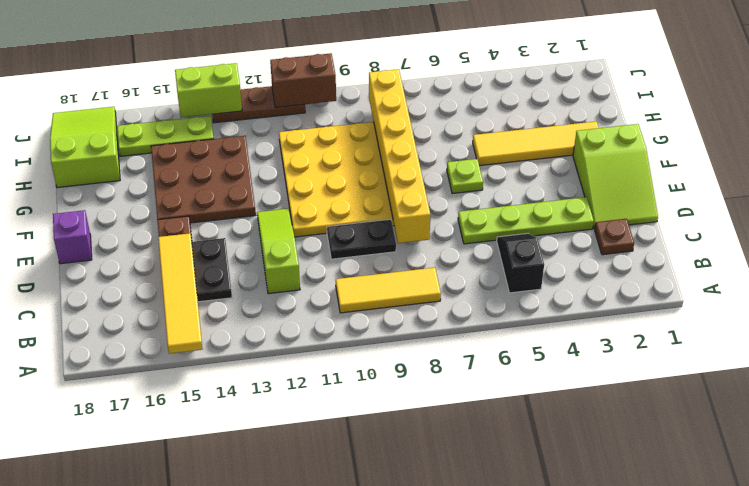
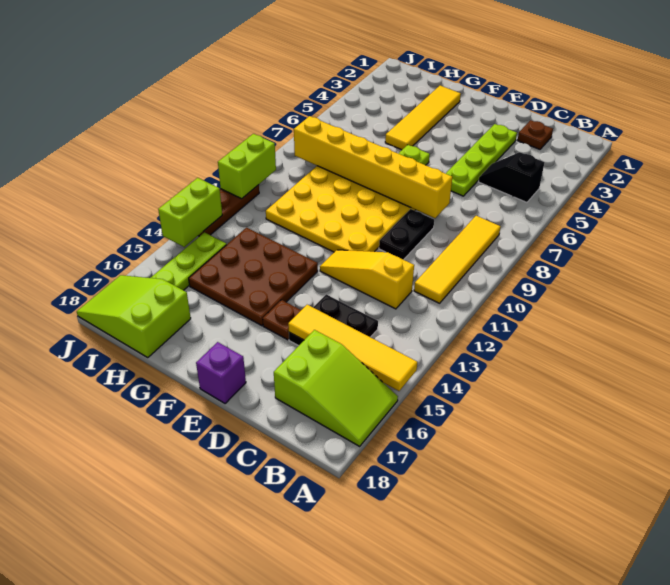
yellow 1x3 tile [336,268,441,313] -> yellow 1x4 tile [414,216,500,303]
lime 1x3 slope [257,209,300,294] -> yellow 1x3 slope [320,250,414,309]
lime 2x3 slope [573,124,658,229] -> lime 2x3 slope moved to [274,330,398,446]
brown 1x2 brick [270,53,336,107] -> lime 1x2 brick [218,134,276,199]

